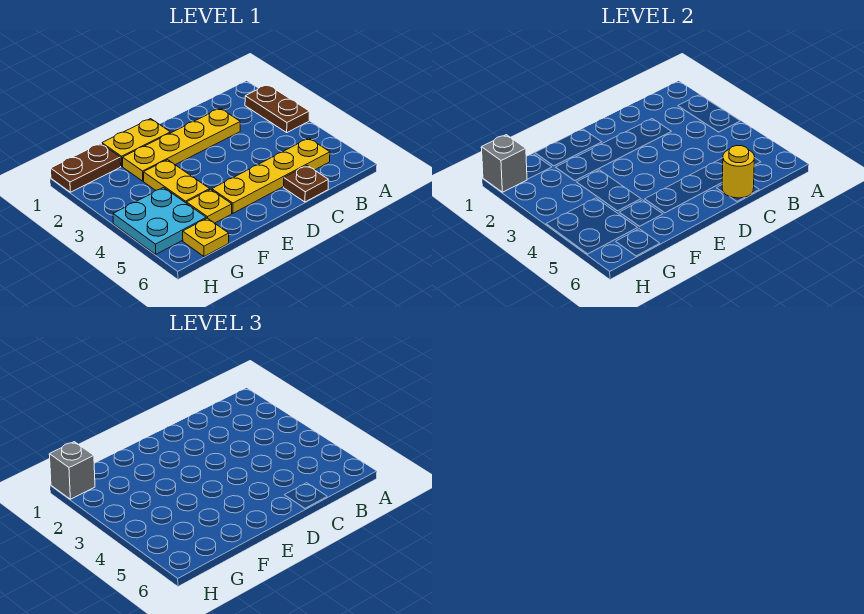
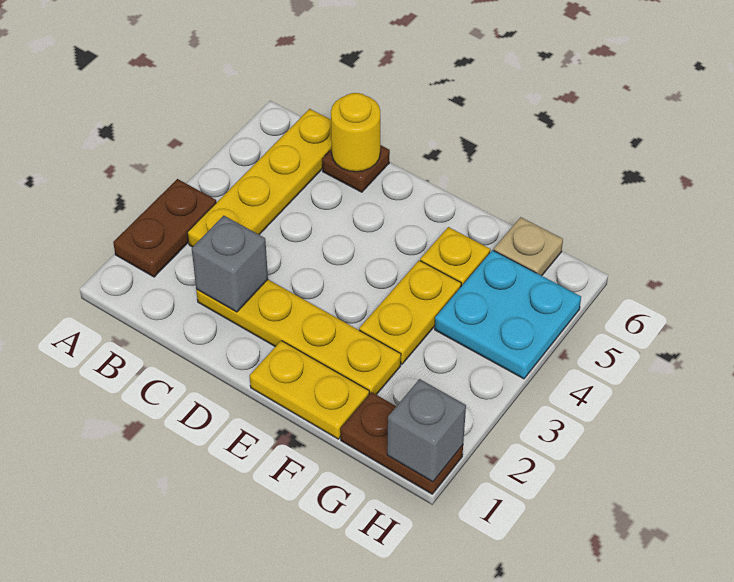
yellow 1x4 plate [212,138,330,213] -> yellow 1x4 plate turned to [187,109,332,247]
yellow 1x1 plate [183,218,229,257] -> tan 1x1 plate [494,217,563,276]
grey 1x1 brick [49,442,95,499] -> grey 1x1 brick moved to [192,216,268,312]

